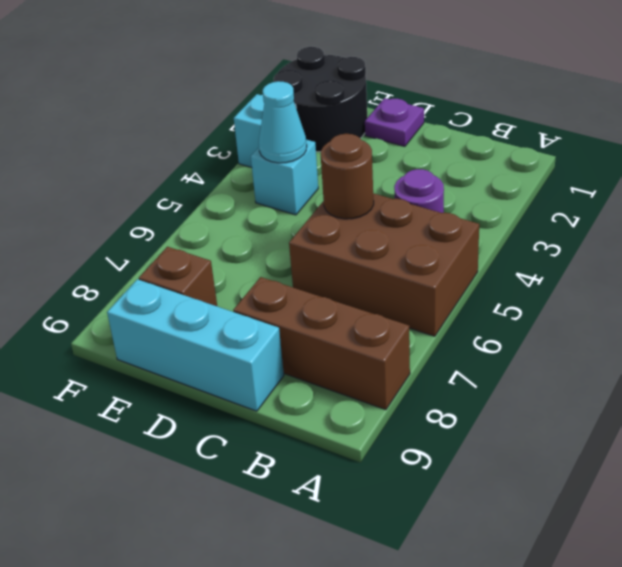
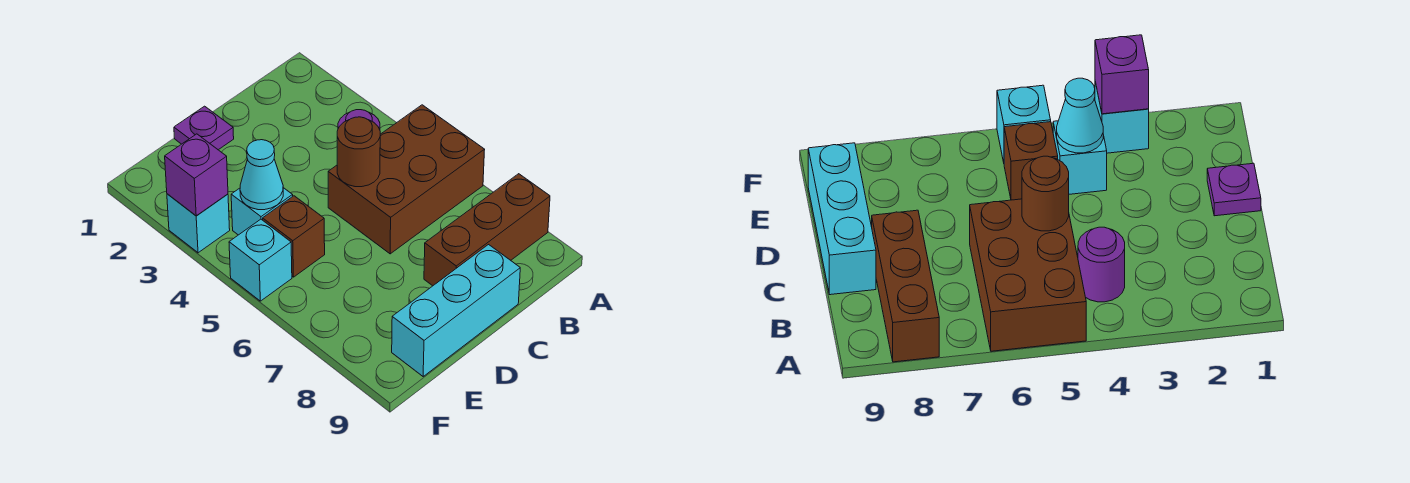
black 2x2 round brick [274,47,367,152] -> none
brown 1x1 brick [139,247,217,306] -> brown 1x1 brick moved to [263,196,325,277]
none -> purple 1x1 brick [165,134,228,216]
none -> cyan 1x1 brick [229,219,292,301]

